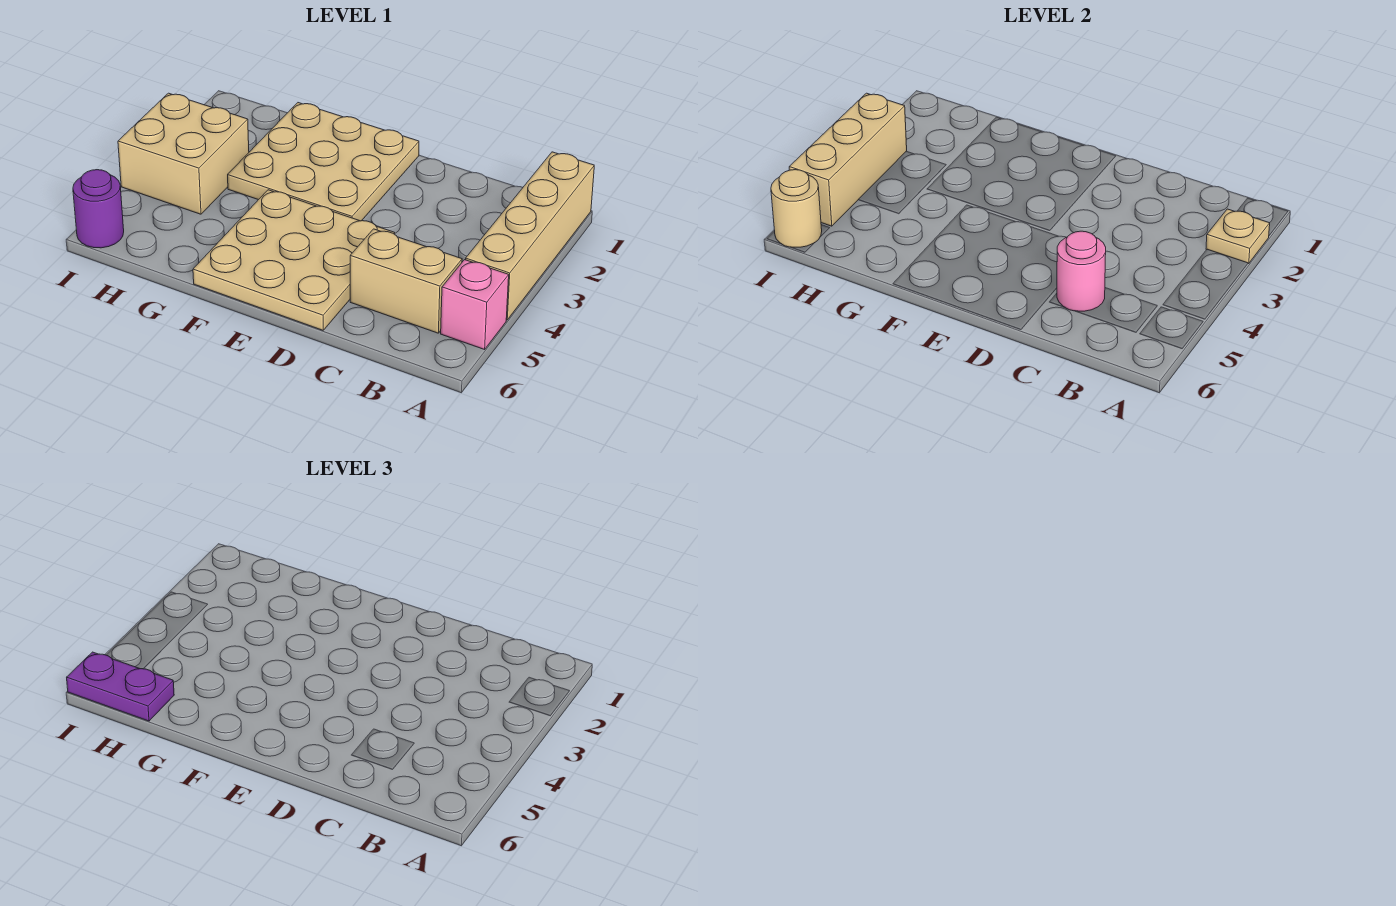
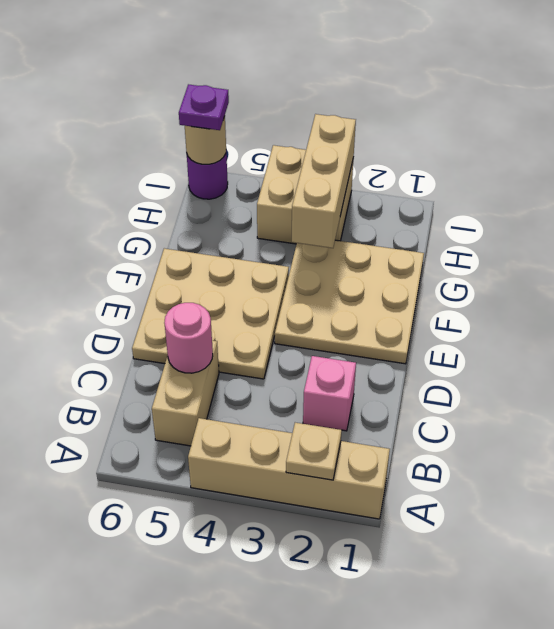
pink 1x1 brick [441,260,509,349] -> pink 1x1 brick moved to [303,356,356,431]
purple 1x2 plate [67,652,174,721] -> purple 1x1 plate [179,84,229,130]
tan 1x3 brick [789,93,907,226] -> tan 1x3 brick turned to [292,114,356,248]

